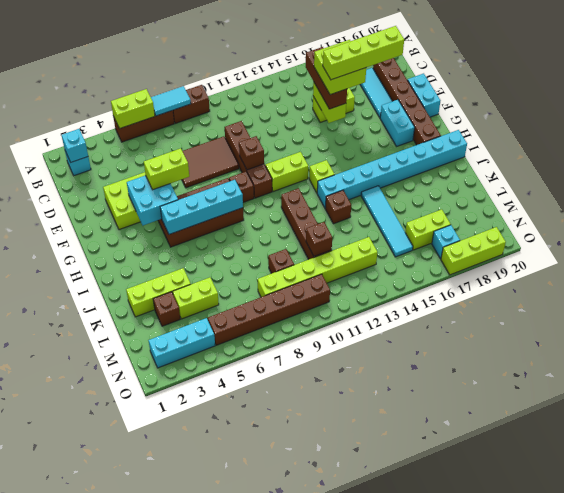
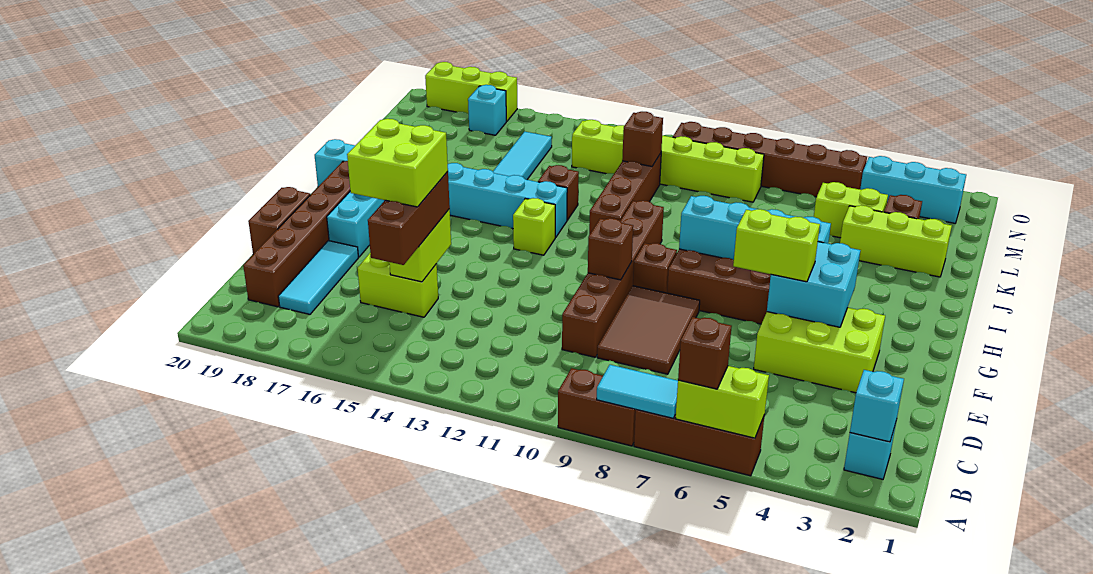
brown 2x3 tile [182,136,239,188] -> brown 2x3 tile turned to [597,286,700,374]
brown 1x4 brick [224,121,272,198] -> brown 1x6 brick [562,201,664,357]
lime 1x4 brick [323,26,404,80] -> none
cyan 1x2 brick [407,73,440,117] -> brown 1x2 brick [248,187,310,254]
lime 1x2 brick [265,152,308,192] -> none
brown 1x1 brick [268,249,294,273] -> brown 1x1 brick moved to [678,317,732,389]
lime 1x2 brick [405,209,451,250] -> none

